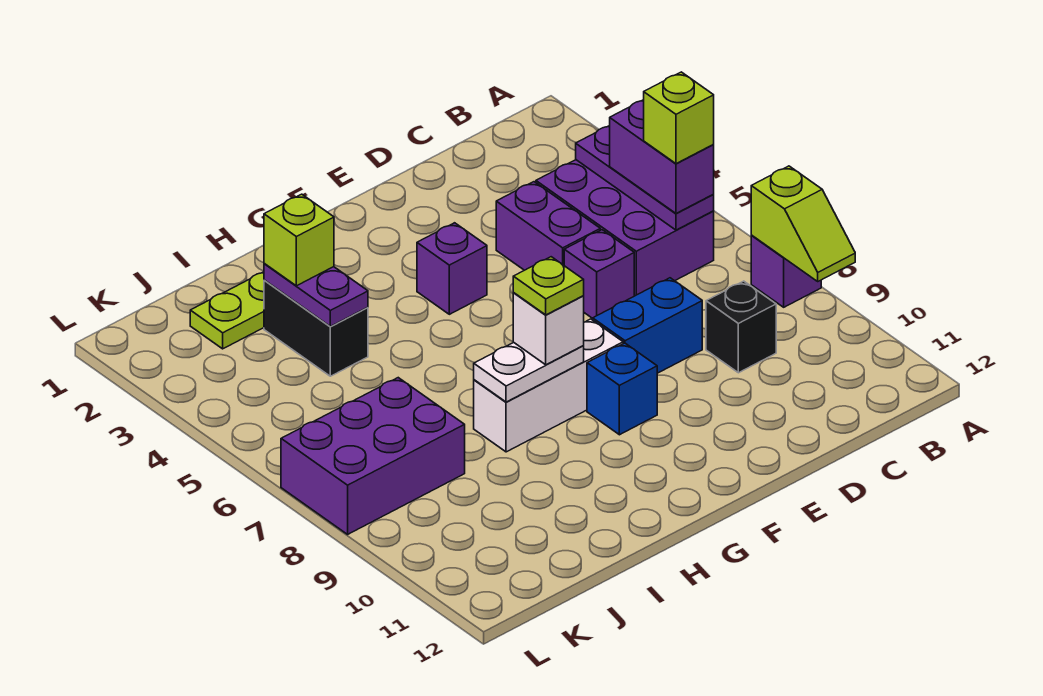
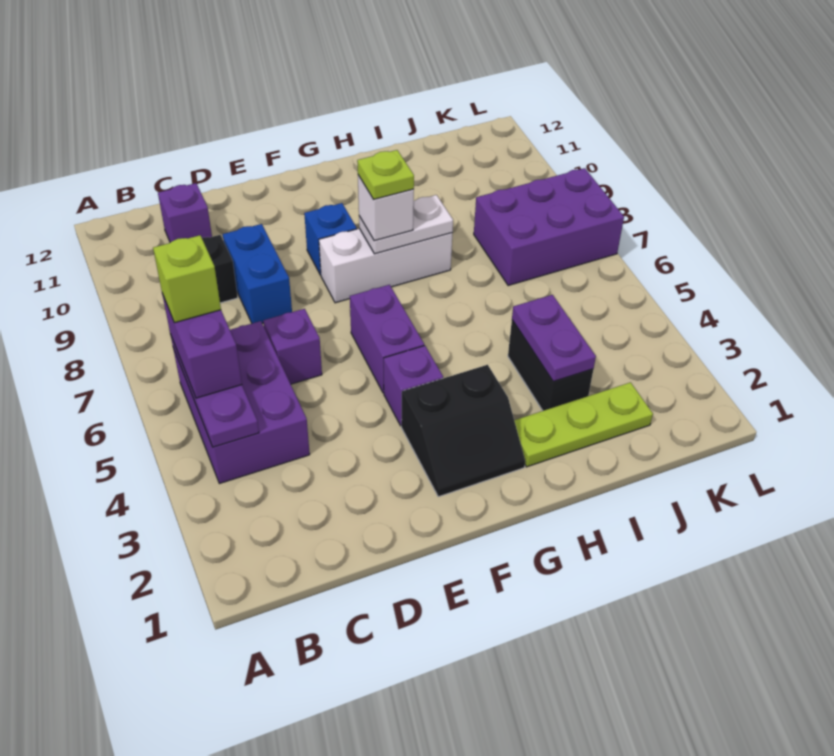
purple 1x1 brick [751,236,821,307] -> purple 1x1 brick moved to [158,183,212,242]
lime 1x2 slope [751,166,855,281] -> none
purple 1x2 brick [496,182,600,270] -> purple 1x2 brick moved to [350,285,424,393]
blue 1x2 brick [593,278,702,373] -> blue 1x2 brick turned to [223,224,292,323]
none -> black 2x2 slope [401,365,525,497]
lime 1x1 brick [264,194,334,286] -> none

